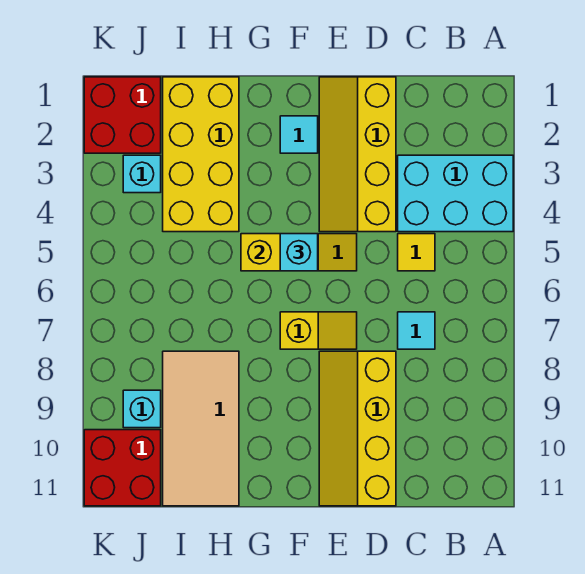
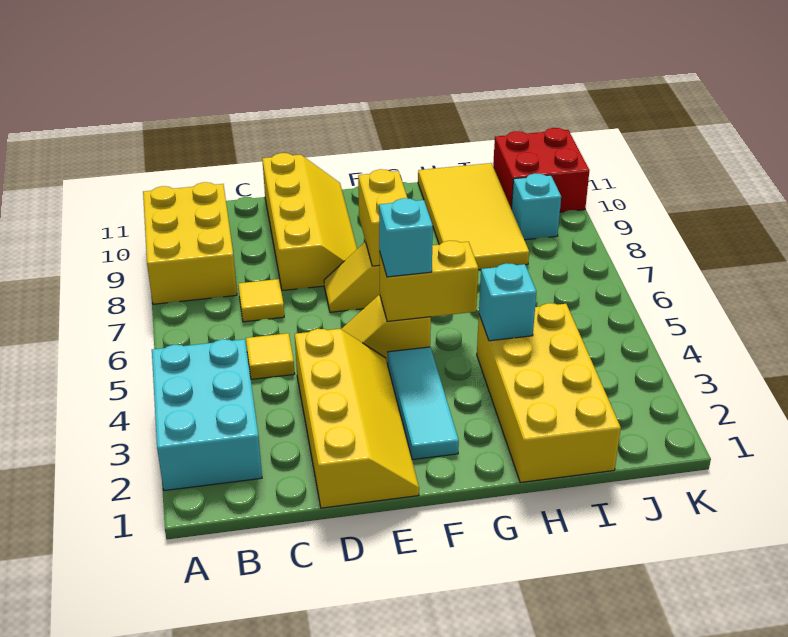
cyan 2x3 brick [398,155,513,232] -> cyan 2x3 brick turned to [152,339,262,491]
none -> yellow 2x3 brick [143,182,237,304]
cyan 1x1 tile [398,312,435,349] -> yellow 1x1 tile [238,279,284,322]
cyan 1x1 tile [280,116,318,153] -> cyan 1x3 tile [388,347,459,460]
none -> yellow 1x2 brick [358,169,408,266]
tan 2x4 tile [163,351,239,506] -> yellow 2x4 tile [418,163,529,270]
red 2x2 brick [84,77,161,153] -> none
cyan 1x1 brick [123,155,161,193] -> cyan 1x1 brick moved to [479,263,536,341]

